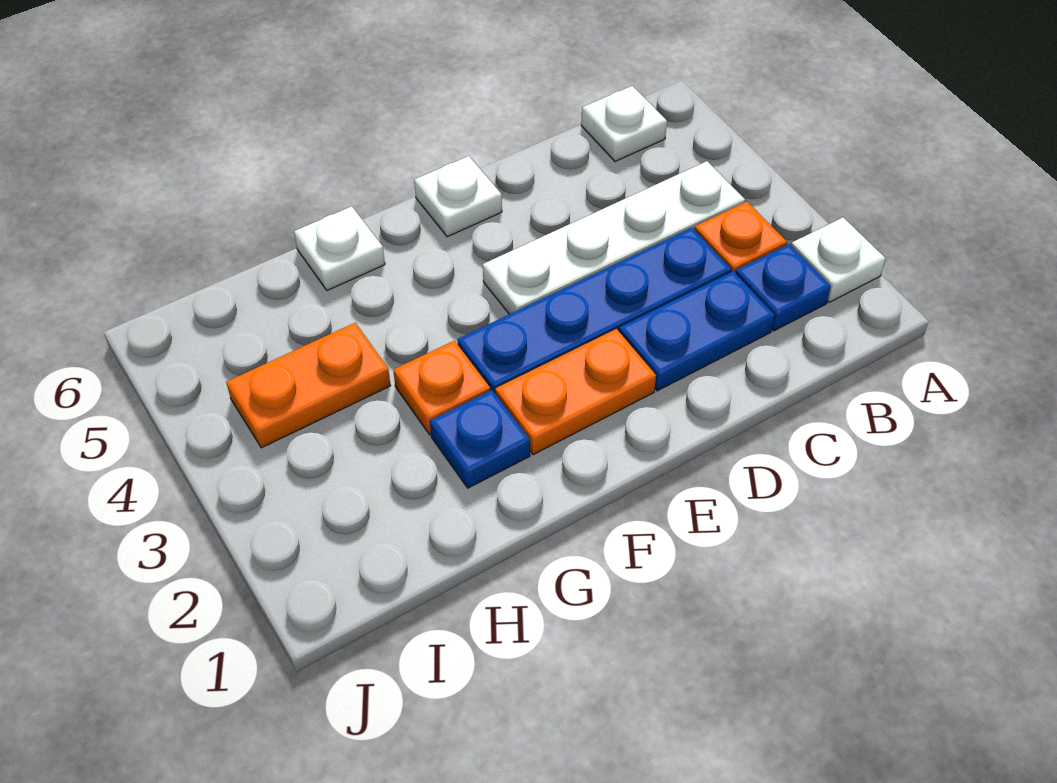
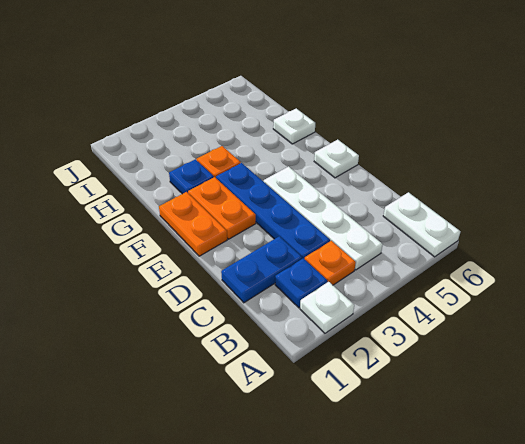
white 1x1 plate [581,86,667,161] -> white 1x2 plate [383,192,460,257]
blue 1x2 plate [619,271,774,391] -> blue 1x2 plate turned to [221,236,302,303]
orange 1x2 plate [226,323,391,448] -> orange 1x2 plate moved to [159,192,227,256]

